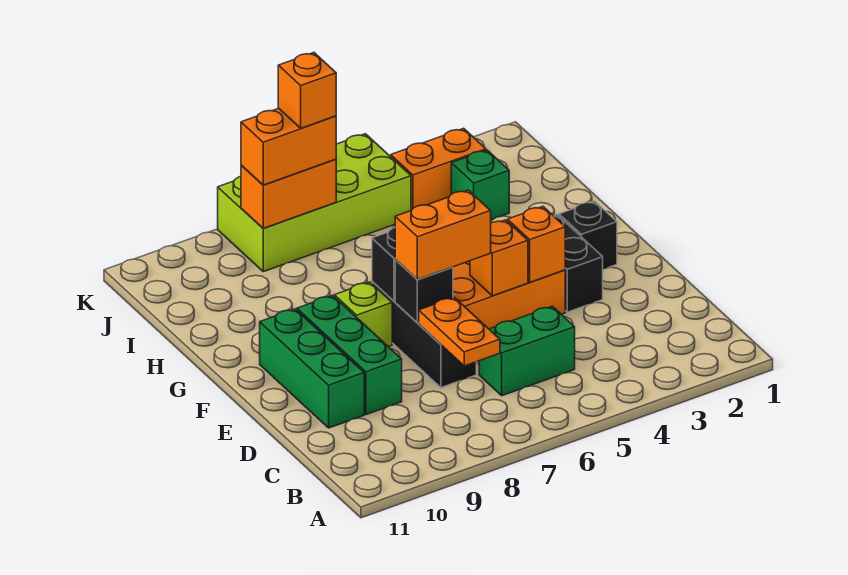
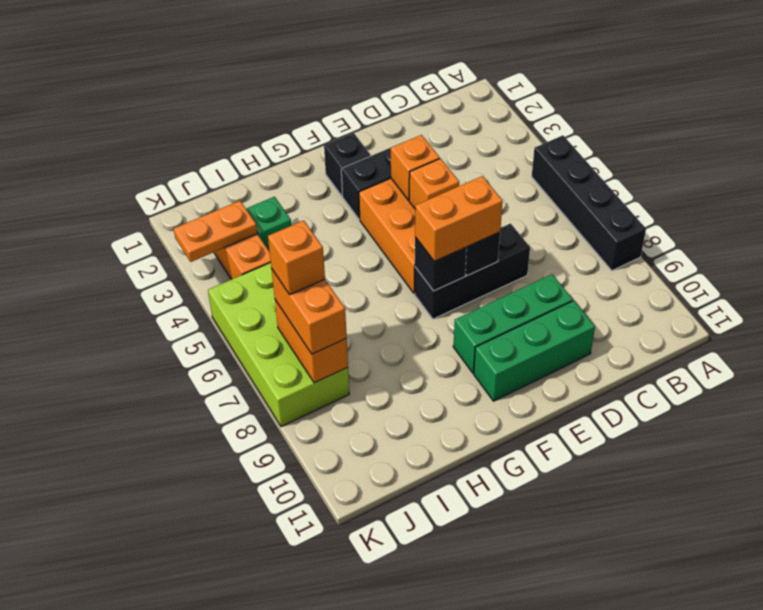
none -> black 1x4 brick [532,135,646,270]
green 1x2 brick [479,306,575,396] -> none
orange 1x2 plate [419,297,500,366] -> orange 1x2 plate moved to [174,201,257,262]
orange 1x2 brick [395,190,491,280] -> orange 1x2 brick turned to [415,176,503,261]
lime 1x1 brick [334,282,392,347] -> none

